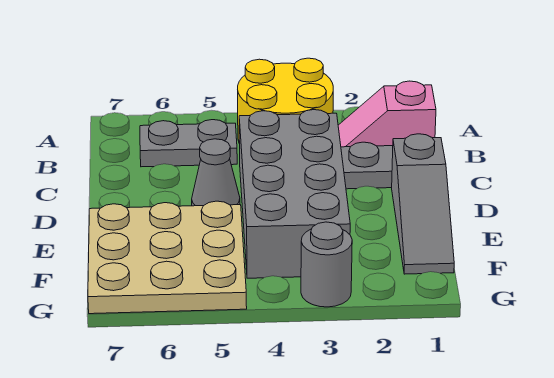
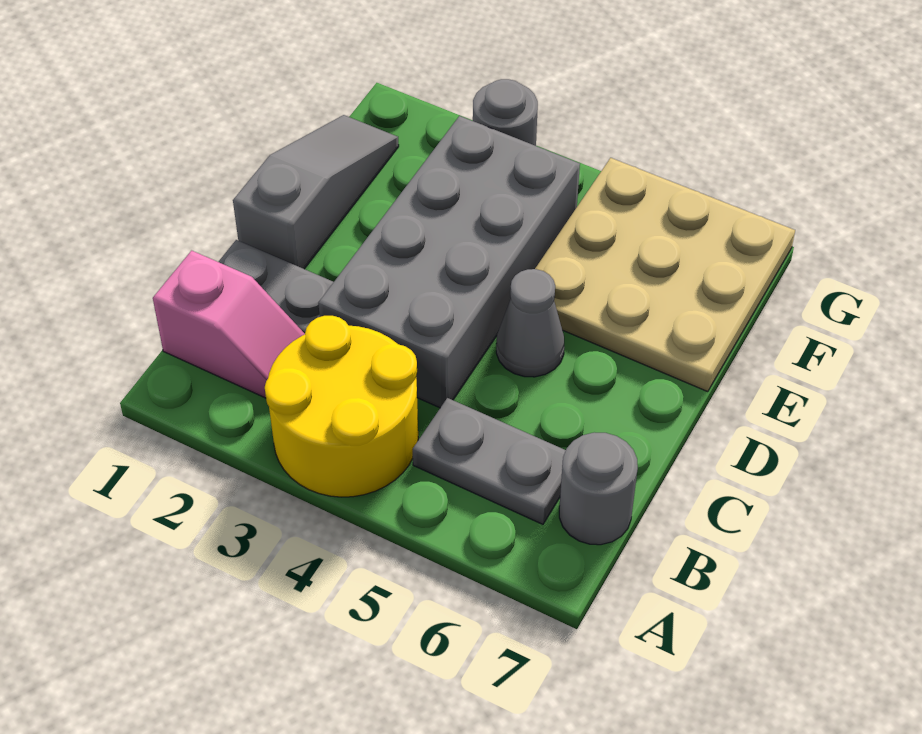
none -> grey 1x1 round brick [559,432,638,545]

